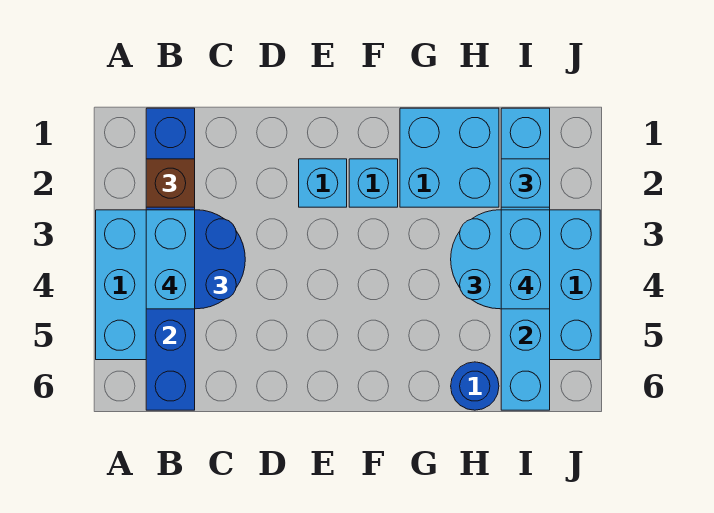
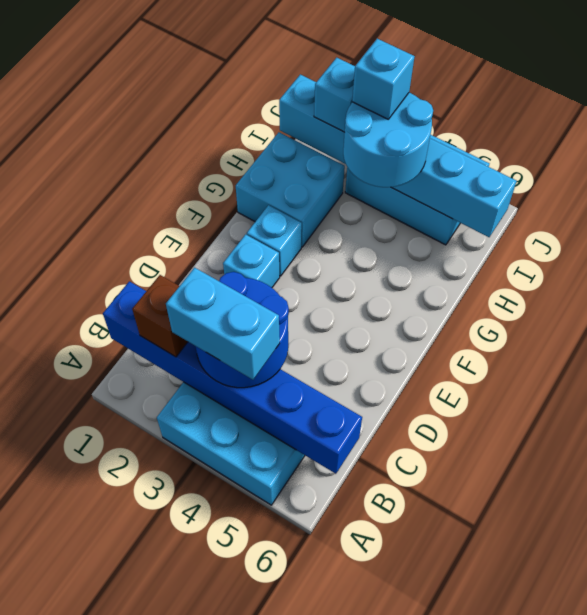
blue 1x1 round brick [451,362,499,410] -> none
cyan 1x2 brick [501,210,550,309] -> cyan 1x1 brick [352,39,415,119]

